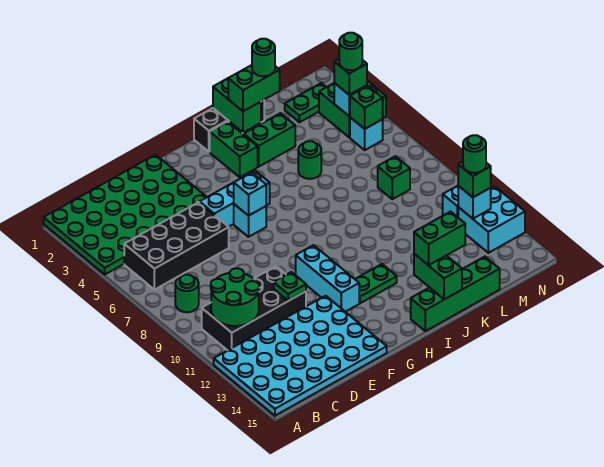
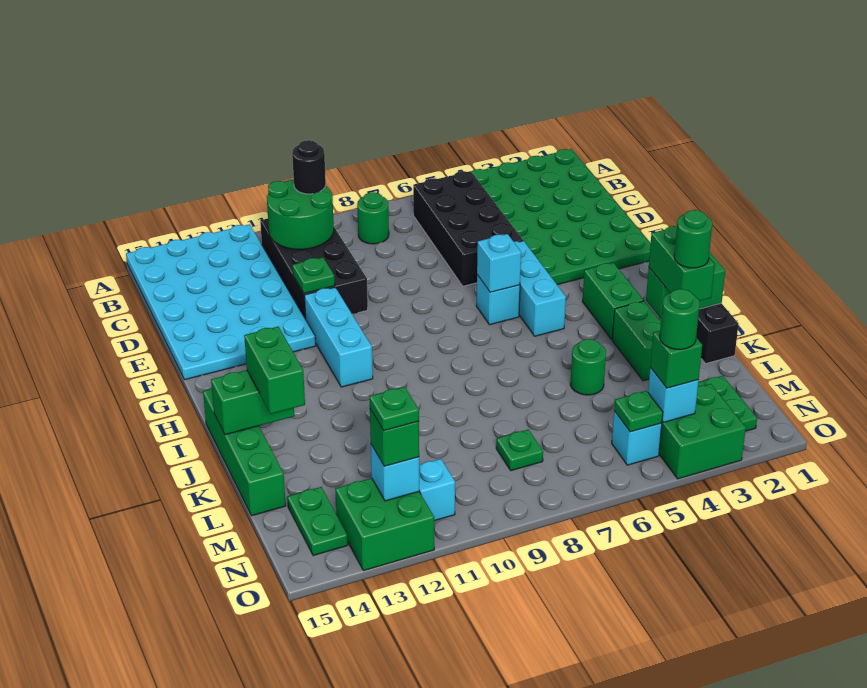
none -> black 1x1 round brick [292,140,326,194]
cyan 1x3 brick [296,245,359,312] -> cyan 1x3 brick turned to [305,287,373,387]
green 1x2 plate [355,264,397,303] -> green 1x2 plate moved to [287,487,348,556]
green 1x2 brick [210,121,258,177] -> green 1x2 brick turned to [582,263,644,340]
green 1x1 brick [378,156,410,199] -> green 1x1 plate [496,430,543,471]
green 1x1 brick [350,86,383,129] -> green 1x1 plate [614,391,663,432]
cyan 2x2 brick [458,187,525,253] -> green 2x2 brick [335,478,434,571]
green 1x1 round brick [463,135,486,173] -> green 1x1 plate [369,387,419,431]

